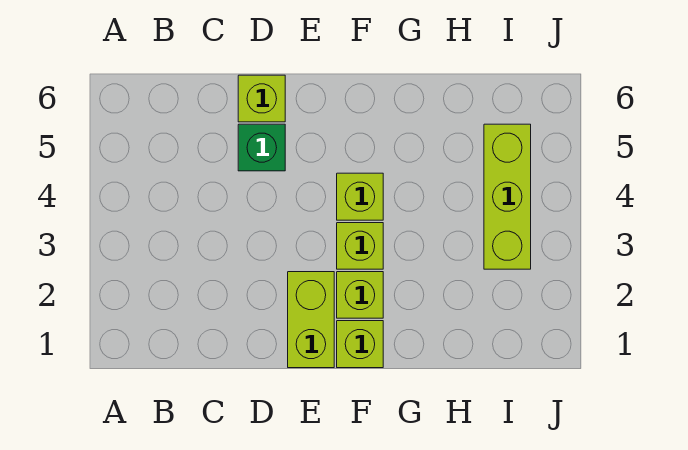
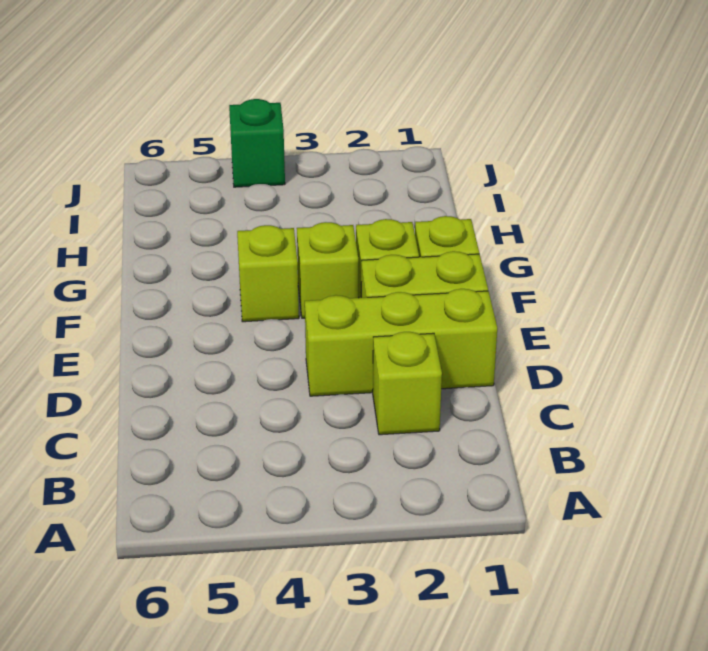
green 1x1 brick [238,124,285,171] -> green 1x1 brick moved to [229,99,285,187]
lime 1x1 brick [238,75,285,122] -> lime 1x1 brick moved to [373,332,442,435]
lime 1x3 brick [484,124,531,269] -> lime 1x3 brick moved to [305,289,497,396]

